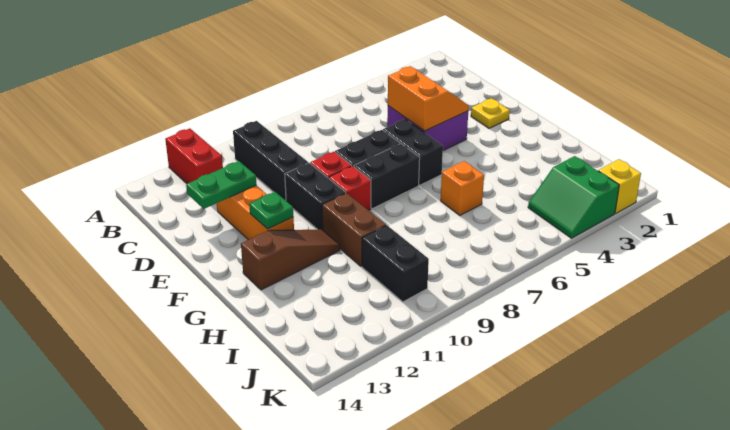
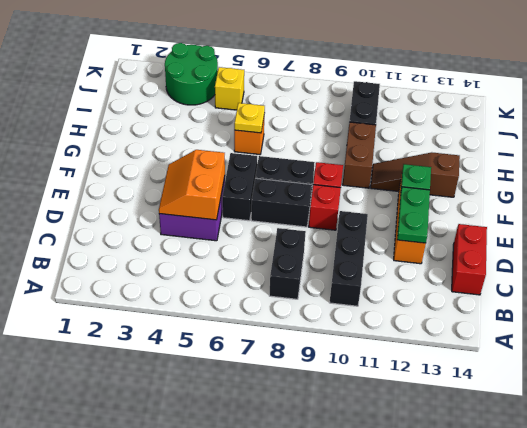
red 1x2 brick [165,128,223,184] -> red 1x2 brick moved to [452,224,487,295]
green 1x2 plate [186,161,257,209] -> green 1x2 plate turned to [397,187,430,243]
yellow 1x1 plate [471,98,510,128] -> yellow 1x1 plate moved to [234,103,265,133]
black 1x2 brick [285,163,346,230] -> black 1x2 brick moved to [269,228,306,299]
green 2x2 slope [528,156,619,238] -> green 2x2 round brick [165,43,218,105]
yellow 1x1 brick [598,159,641,213] -> yellow 1x1 brick moved to [215,67,244,110]

